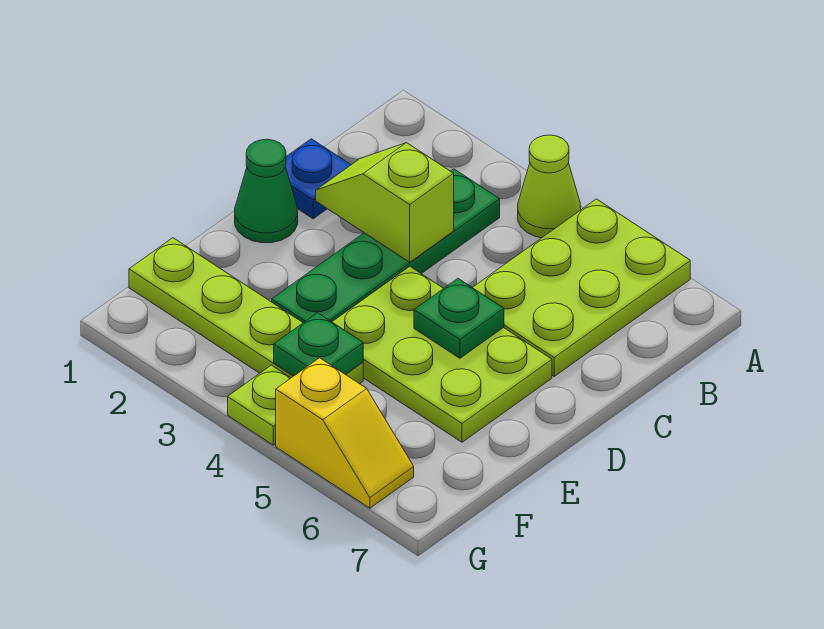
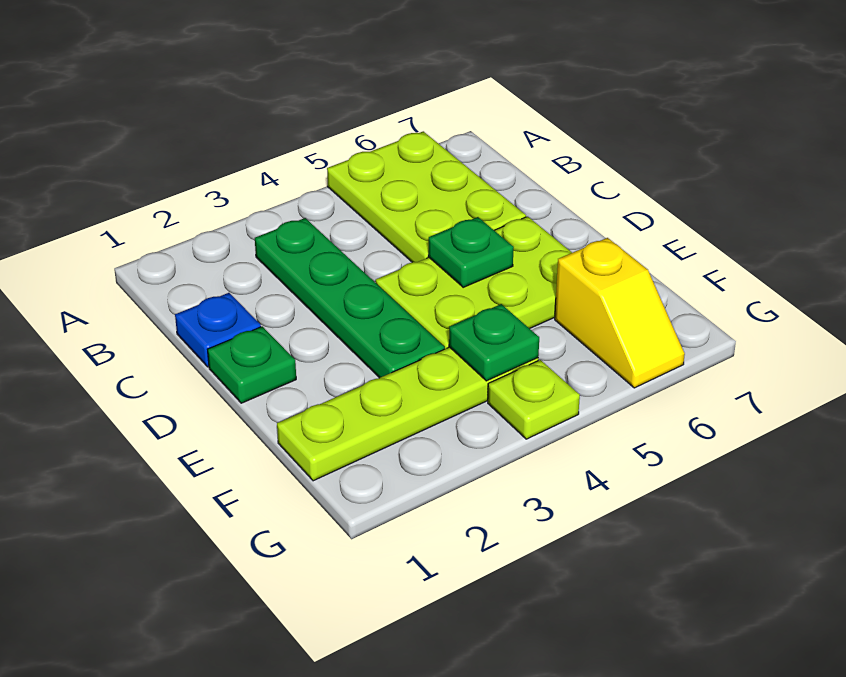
lime 1x1 cone [518,135,581,238] -> none
lime 1x2 slope [316,143,454,262] -> none
green 1x1 cone [235,139,298,243] -> green 1x1 plate [207,326,296,403]
yellow 1x2 slope [276,358,414,508] -> yellow 1x2 slope turned to [555,238,685,388]

